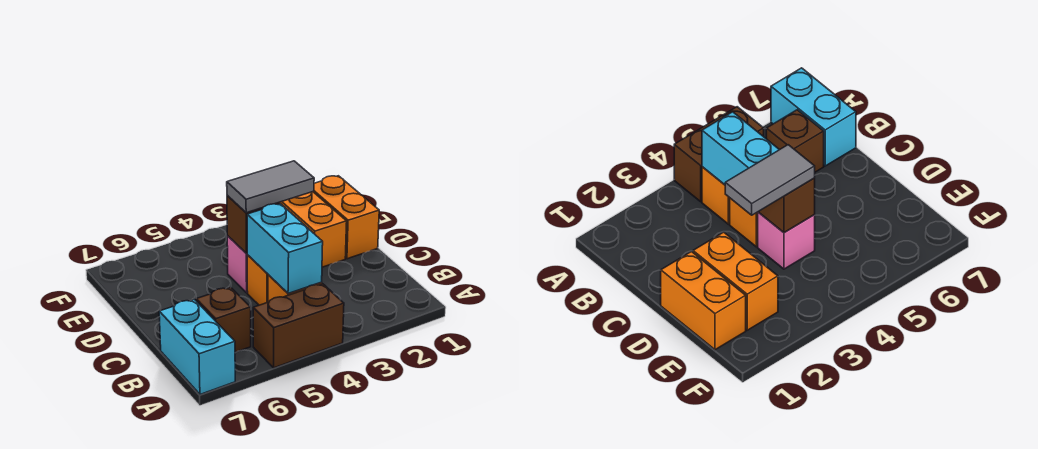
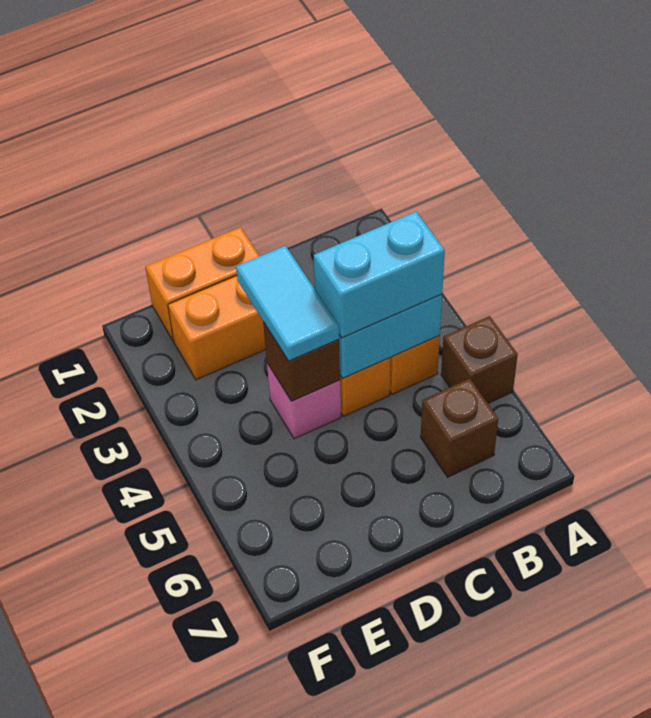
brown 1x2 brick [253,284,344,368] -> brown 1x1 brick [441,316,518,403]
cyan 1x2 brick [159,299,235,394] -> cyan 1x2 brick moved to [314,212,445,338]
grey 1x2 tile [227,161,314,213] -> cyan 1x2 tile [236,246,339,361]

